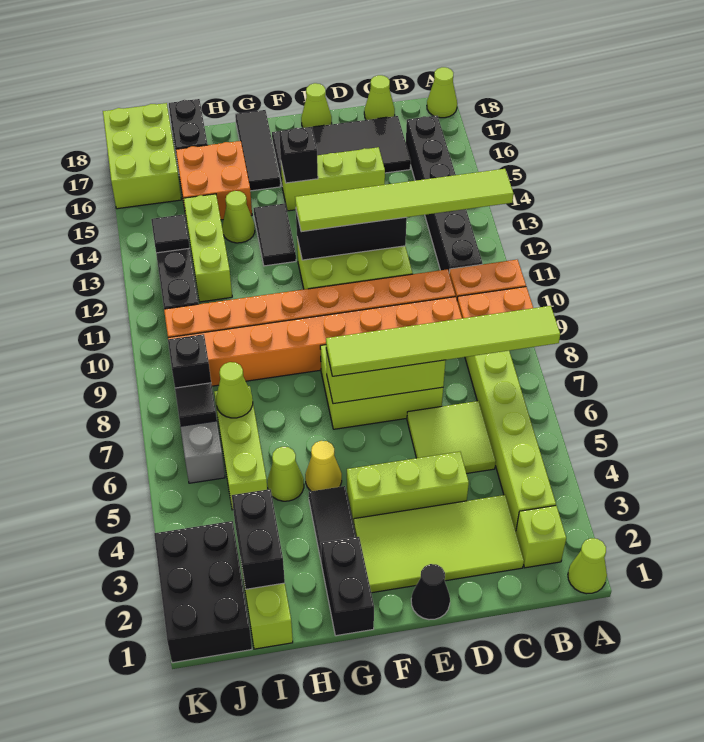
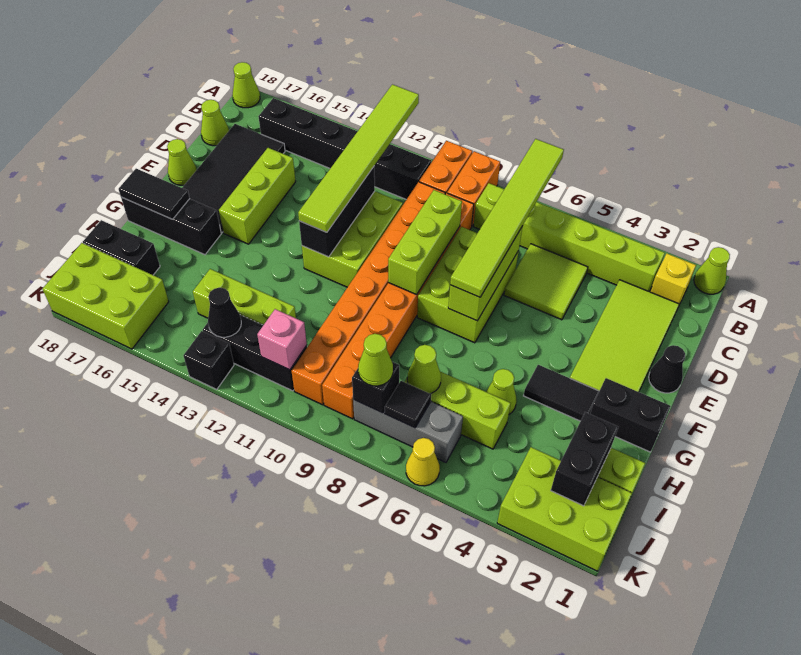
lime 1x1 brick [516,506,566,568] -> yellow 1x1 brick [650,254,696,307]
lime 1x3 brick [347,452,469,525] -> lime 1x3 brick moved to [388,190,462,295]
black 1x1 brick [279,127,318,183] -> black 1x1 brick moved to [184,331,234,389]
yellow 1x1 cone [305,441,342,491] -> yellow 1x1 cone moved to [406,438,440,486]
black 1x2 tile [254,204,296,266] -> black 1x2 tile moved to [119,169,190,219]
black 1x3 tile [235,110,280,191] -> black 1x3 brick [121,197,221,255]
lime 1x1 cone [222,191,255,243] -> lime 1x1 cone moved to [358,334,393,386]
orange 2x2 brick [176,141,252,220] -> none
black 1x2 brick [232,489,285,589] -> black 1x2 brick turned to [551,412,618,506]
black 2x3 brick [154,521,252,663] -> lime 2x3 brick [497,447,632,571]
none -> pink 1x1 brick [257,309,307,370]
black 1x1 tile [151,214,190,253] -> black 1x1 cone [208,288,241,337]

